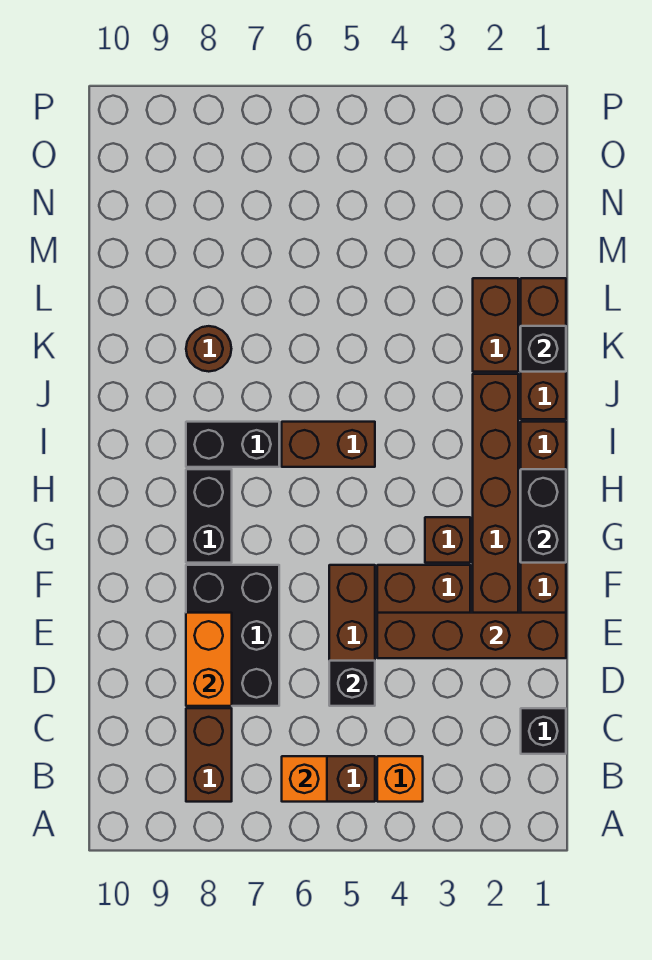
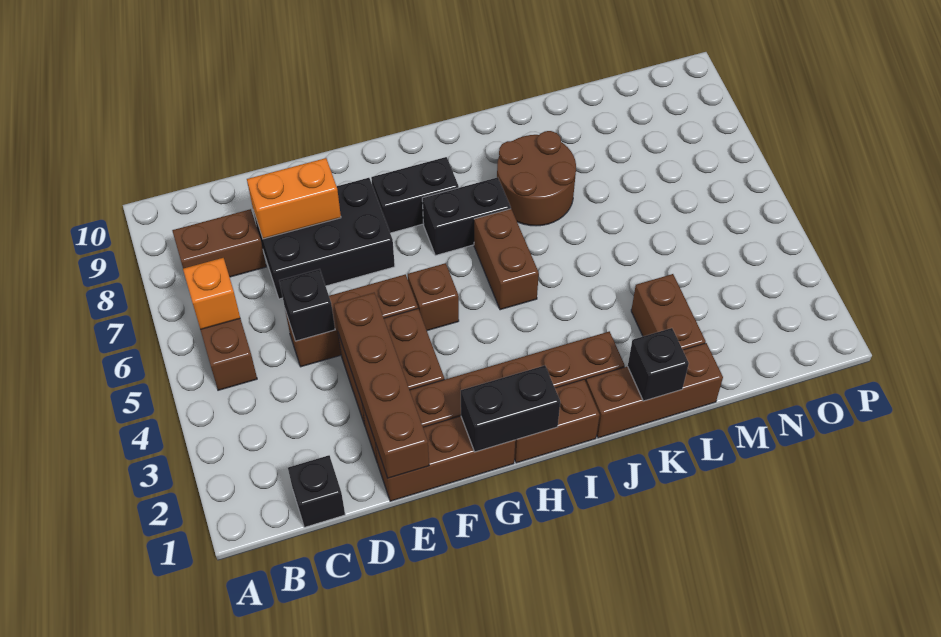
orange 1x1 brick [377,756,423,802] -> none
brown 1x1 brick [425,517,470,563] -> brown 1x1 brick moved to [408,263,459,331]
black 1x2 brick [186,422,279,467] -> black 1x2 brick turned to [422,177,511,255]
brown 1x2 brick [473,278,518,372] -> brown 1x2 brick turned to [631,274,706,350]
brown 1x1 round brick [186,326,231,372] -> brown 2x2 round brick [497,131,576,226]

